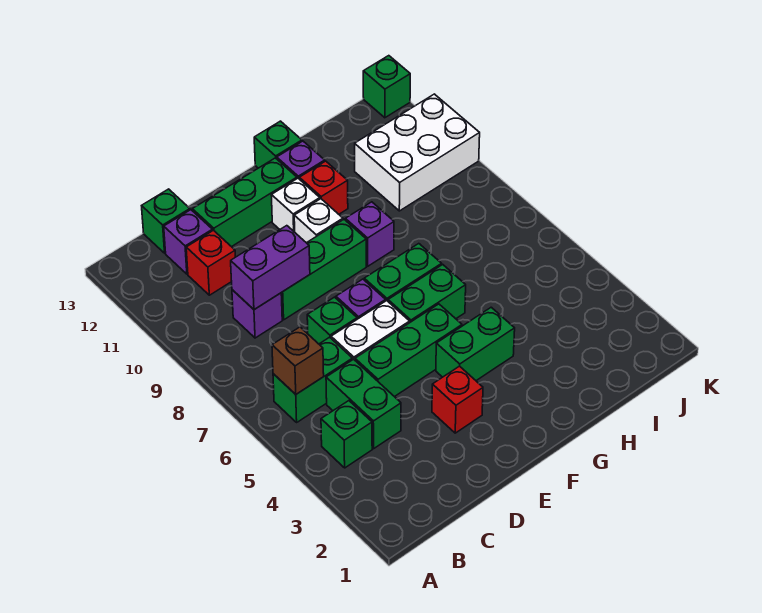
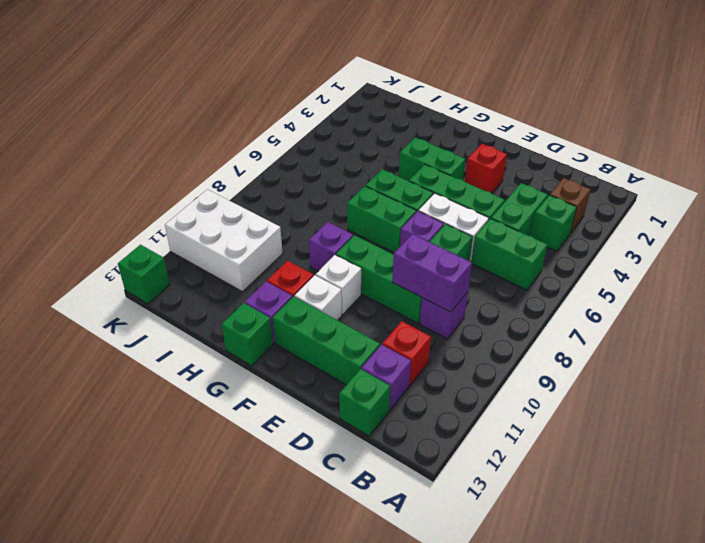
brown 1x1 brick [272,327,324,394] -> brown 1x1 brick moved to [550,178,591,232]

